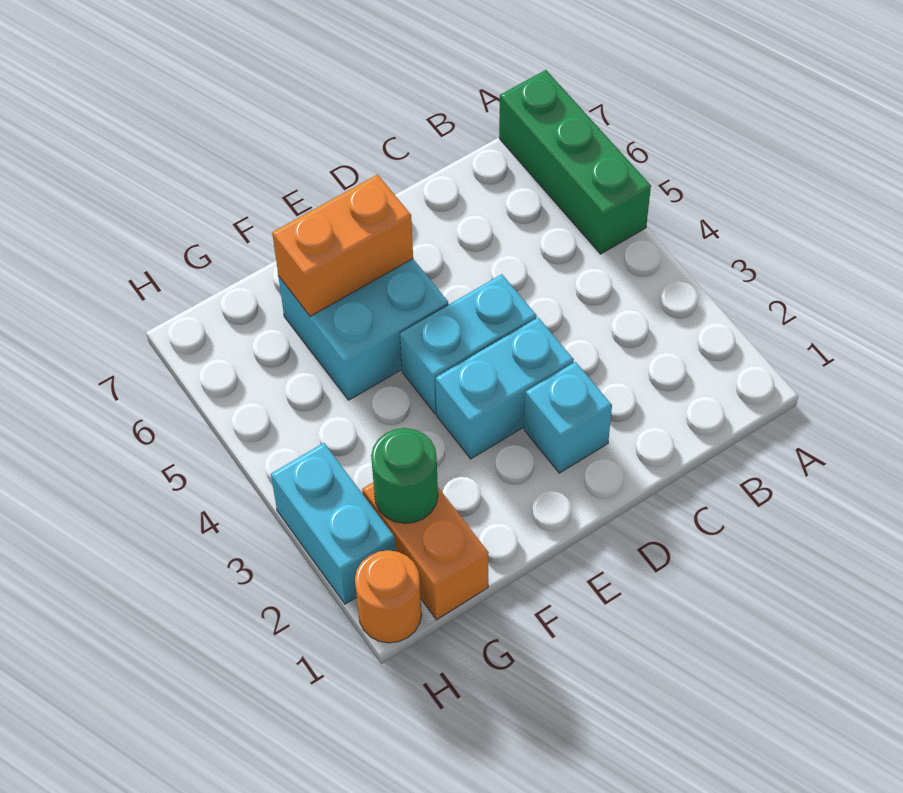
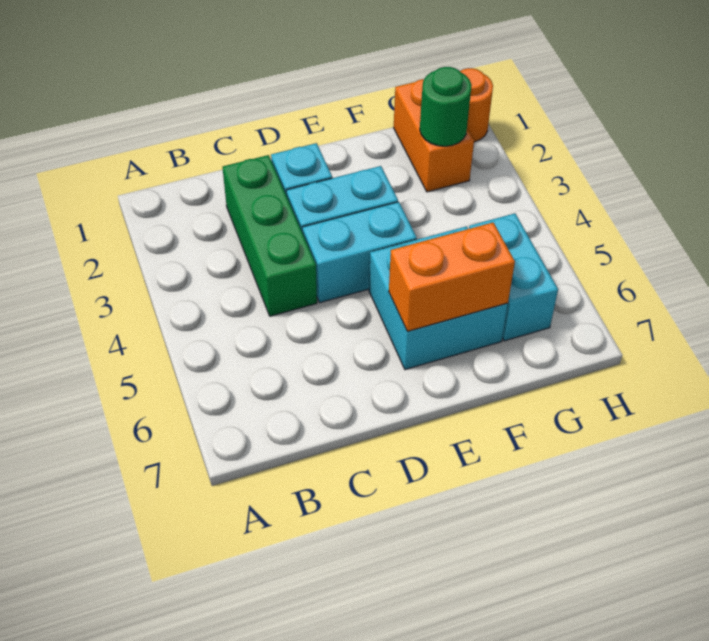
green 1x3 brick [499,70,651,254] -> green 1x3 brick moved to [223,155,317,316]
cyan 1x2 brick [271,443,396,604] -> cyan 1x2 brick moved to [469,213,558,341]

